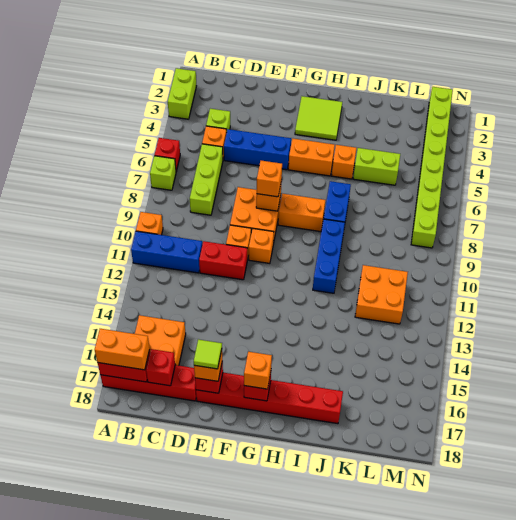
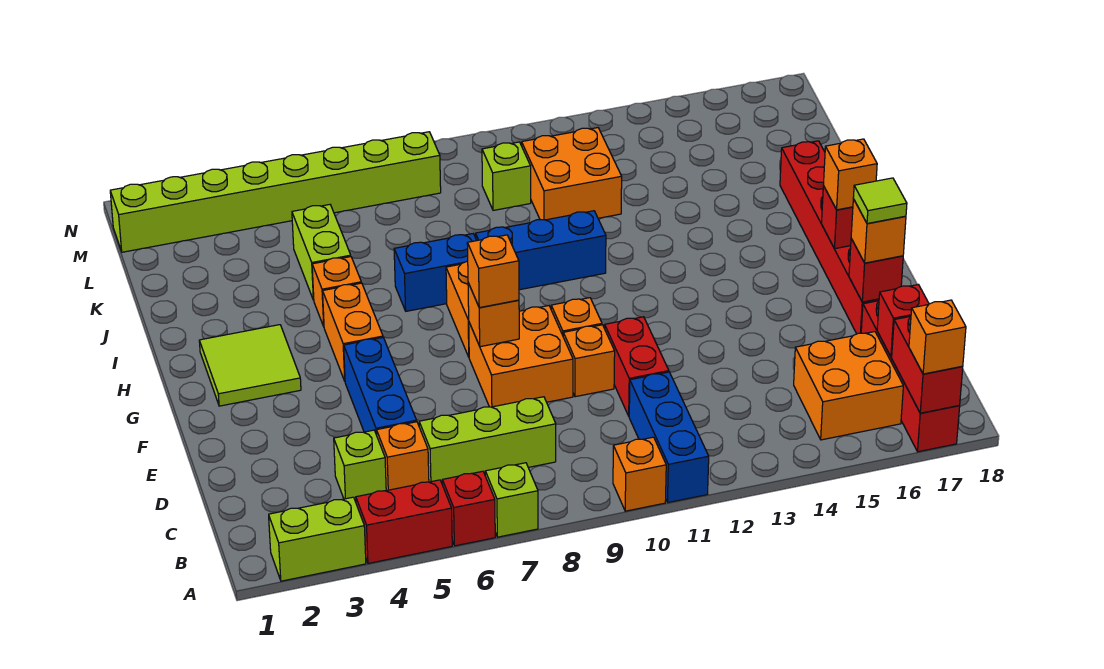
none -> red 1x2 brick [356,480,452,563]
orange 1x2 brick [95,329,150,370] -> orange 1x1 brick [909,300,966,374]
none -> lime 1x1 brick [482,142,531,210]

